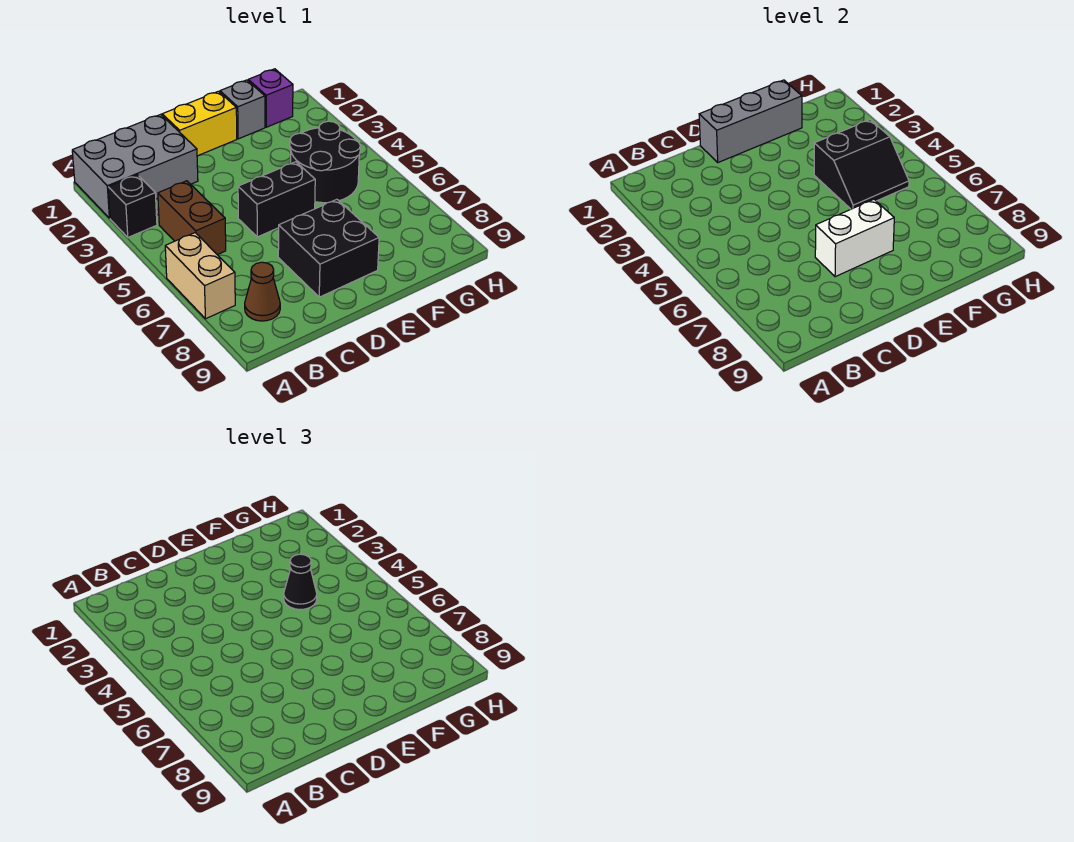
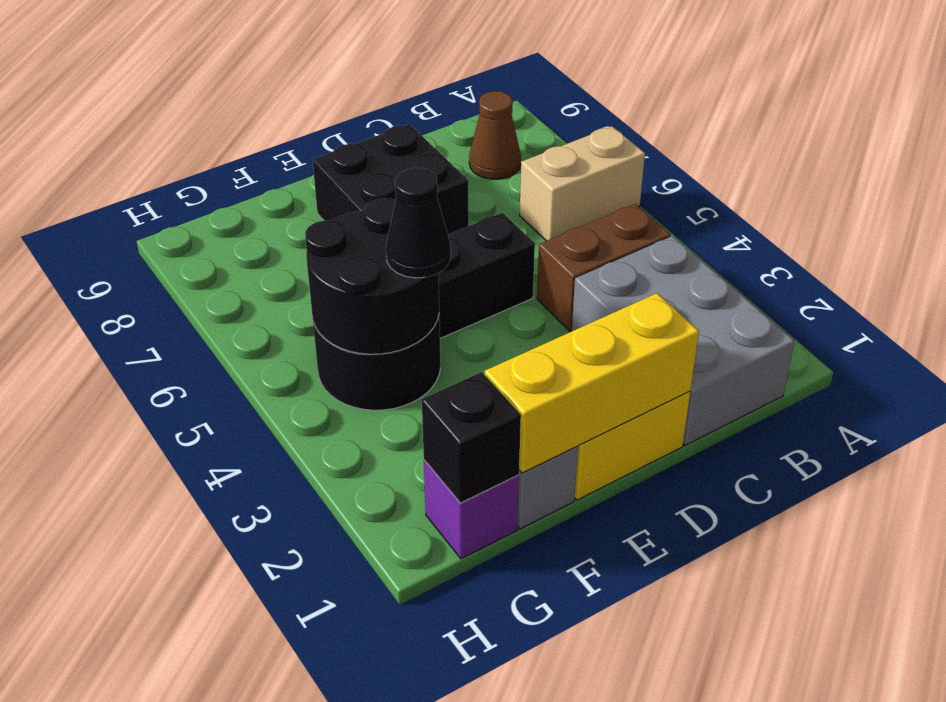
grey 2x3 brick [72,114,198,218] -> grey 2x3 brick turned to [572,236,795,445]
black 1x1 brick [108,175,157,237] -> black 1x1 brick moved to [422,372,521,503]
tan 1x2 brick [165,233,235,319] -> tan 1x2 brick turned to [520,126,645,241]
brown 1x2 brick [158,181,226,255] -> brown 1x2 brick turned to [537,204,671,331]
grey 1x3 brick [699,80,802,162] -> yellow 1x3 brick [485,293,699,473]
white 1x2 brick [815,199,894,277] -> none
black 2x2 slope [814,120,909,209] -> black 2x2 round brick [305,198,439,354]

